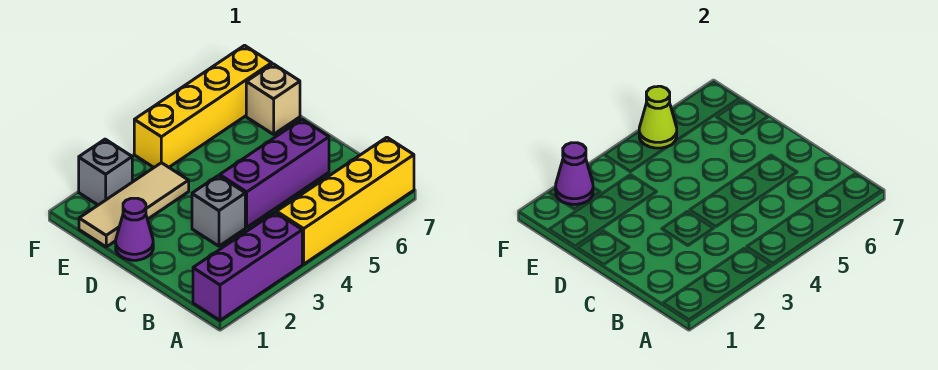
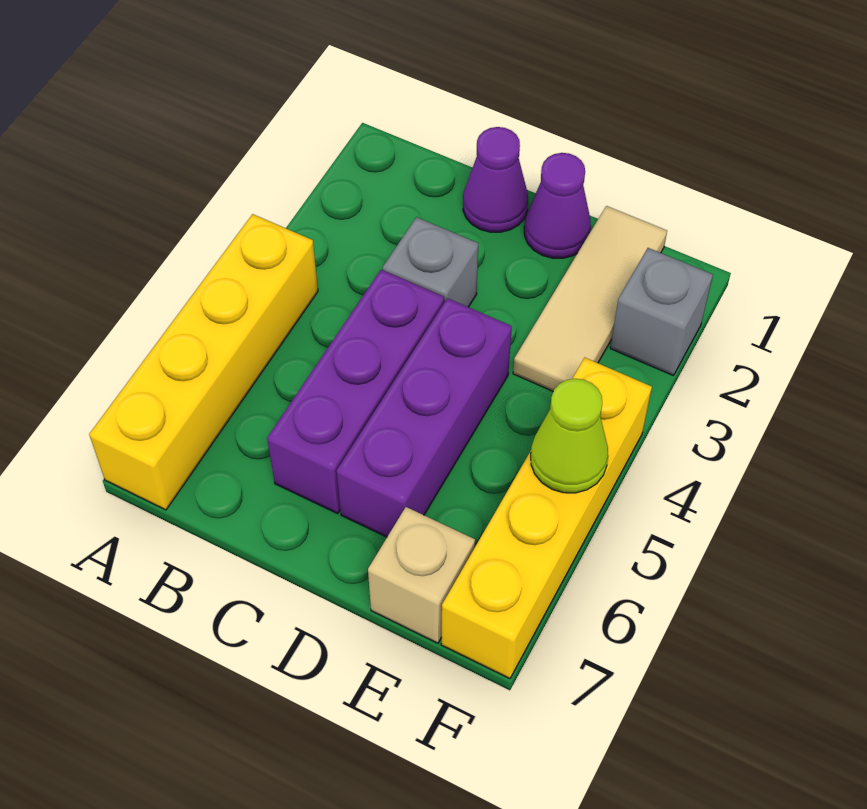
purple 1x3 brick [193,212,302,320] -> purple 1x3 brick moved to [337,298,512,537]
purple 1x1 cone [556,143,593,204] -> purple 1x1 cone moved to [463,127,528,232]

